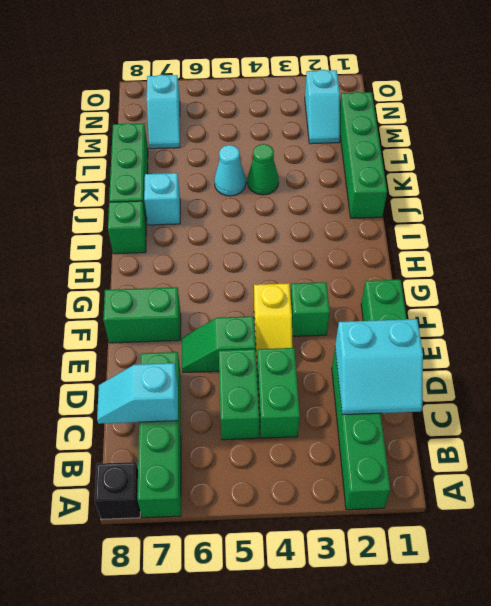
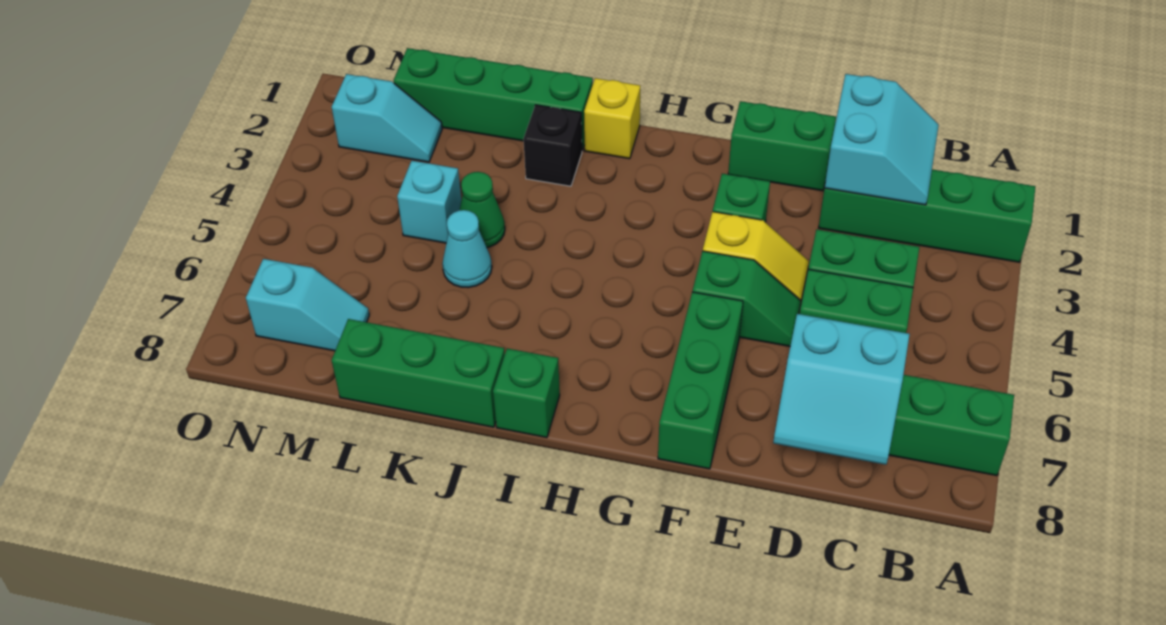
black 1x1 brick [95,462,140,519] -> black 1x1 brick moved to [523,105,582,186]
cyan 1x2 slope [97,363,178,424] -> cyan 2x2 slope [773,314,910,465]
green 1x2 slope [182,316,256,373] -> green 1x2 slope turned to [692,251,801,346]
green 1x2 brick [103,287,181,343] -> green 1x3 brick [658,292,743,469]
none -> yellow 1x1 brick [584,78,640,159]
cyan 1x1 brick [144,173,180,225] -> cyan 1x1 brick moved to [397,161,461,243]

